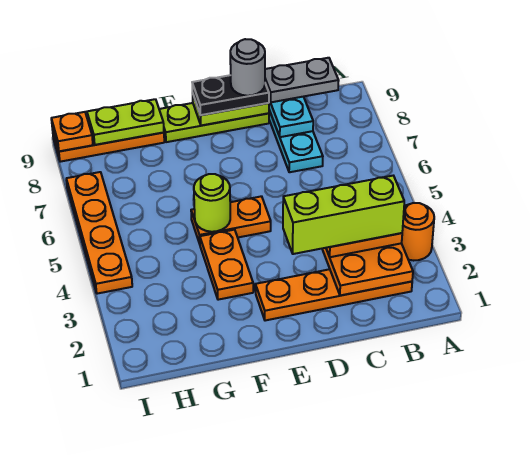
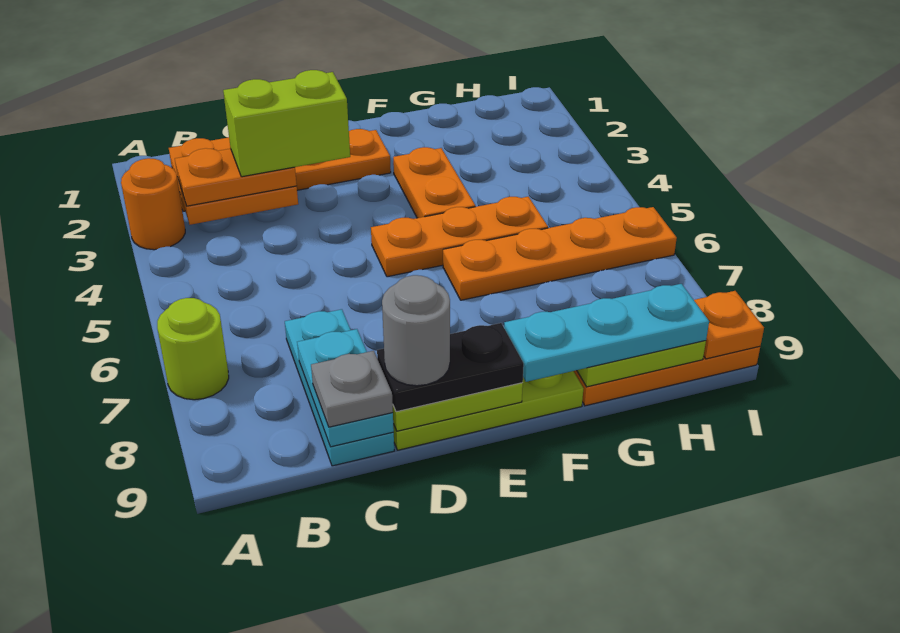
lime 1x3 brick [283,176,404,254] -> lime 1x2 brick [223,70,350,177]
grey 1x2 plate [265,58,339,102] -> grey 1x1 plate [311,351,393,427]
orange 1x2 plate [191,196,271,244] -> orange 1x3 plate [371,197,548,277]
lime 1x1 round brick [194,174,230,232] -> lime 1x1 round brick moved to [157,298,229,400]
none -> cyan 1x3 plate [504,284,709,382]
orange 1x4 plate [66,172,132,294] -> orange 1x4 plate turned to [443,207,677,300]

